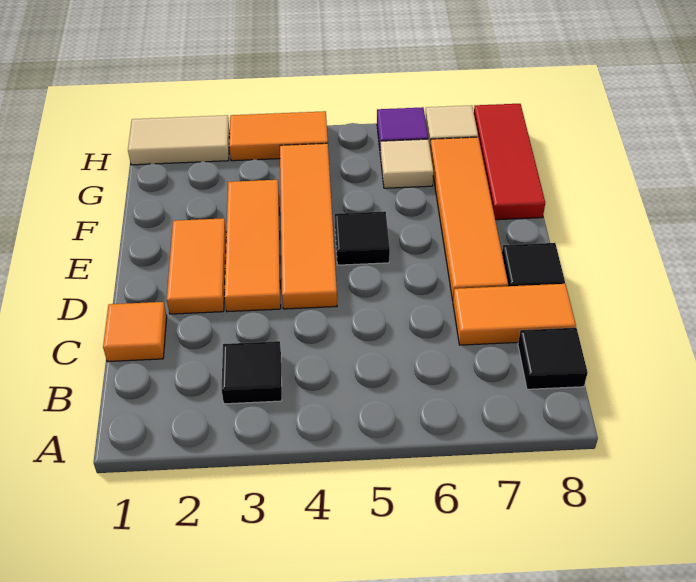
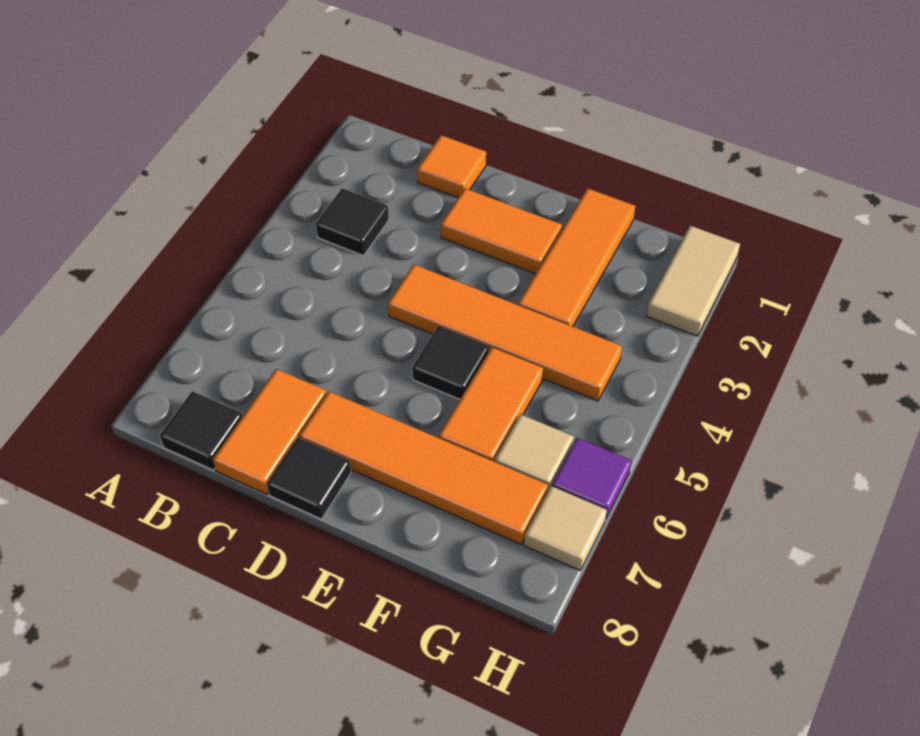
orange 1x3 tile [224,180,281,312] -> orange 1x3 tile turned to [518,188,635,326]
red 1x3 tile [474,104,545,220] -> none
orange 1x2 tile [229,111,328,161] -> orange 1x2 tile moved to [439,347,543,462]

